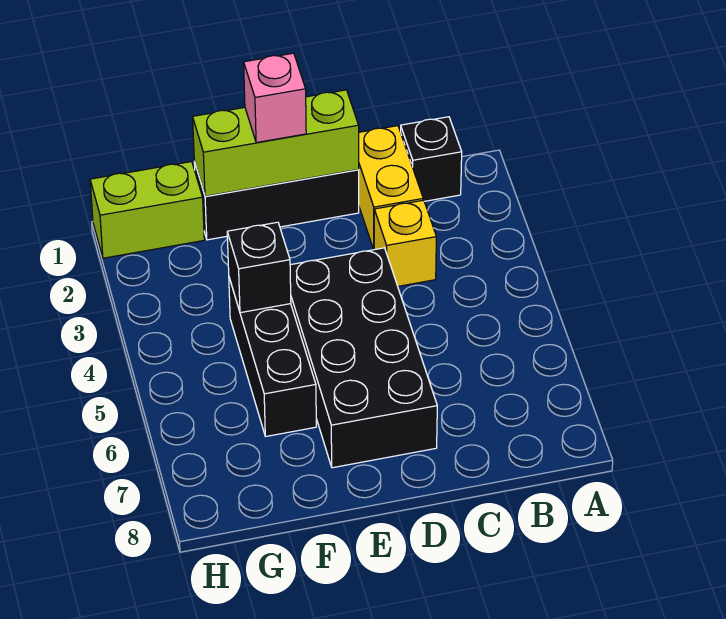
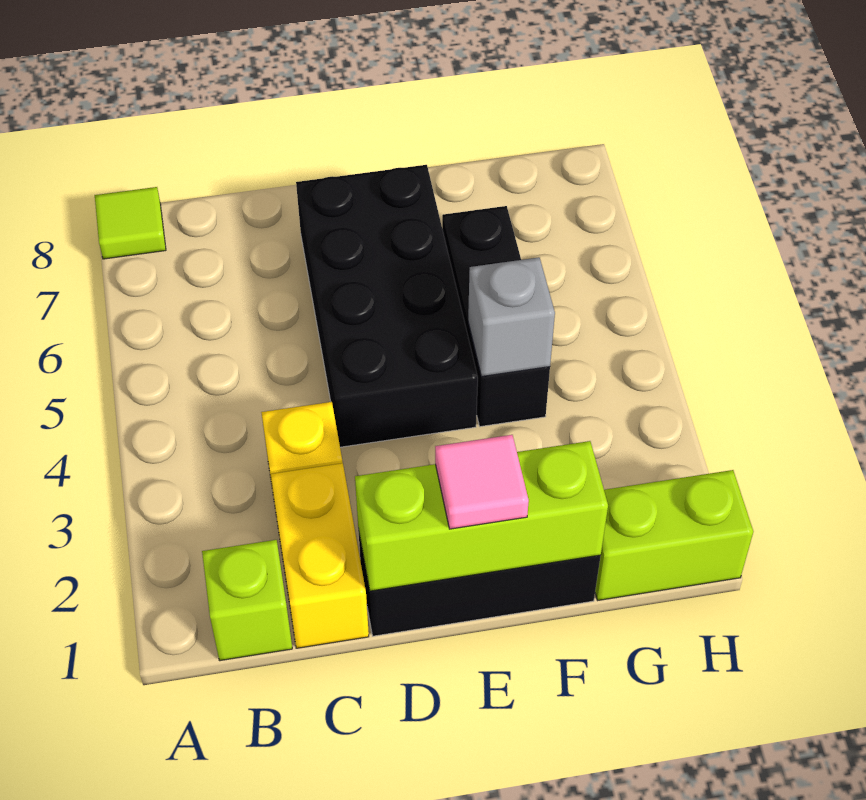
none -> lime 1x1 tile [95,187,166,259]
black 1x1 brick [401,117,462,201] -> lime 1x1 brick [202,540,292,661]
pink 1x1 brick [244,53,306,143] -> pink 1x1 tile [435,435,529,529]
black 1x1 brick [227,222,291,313] -> grey 1x1 brick [468,257,555,377]

